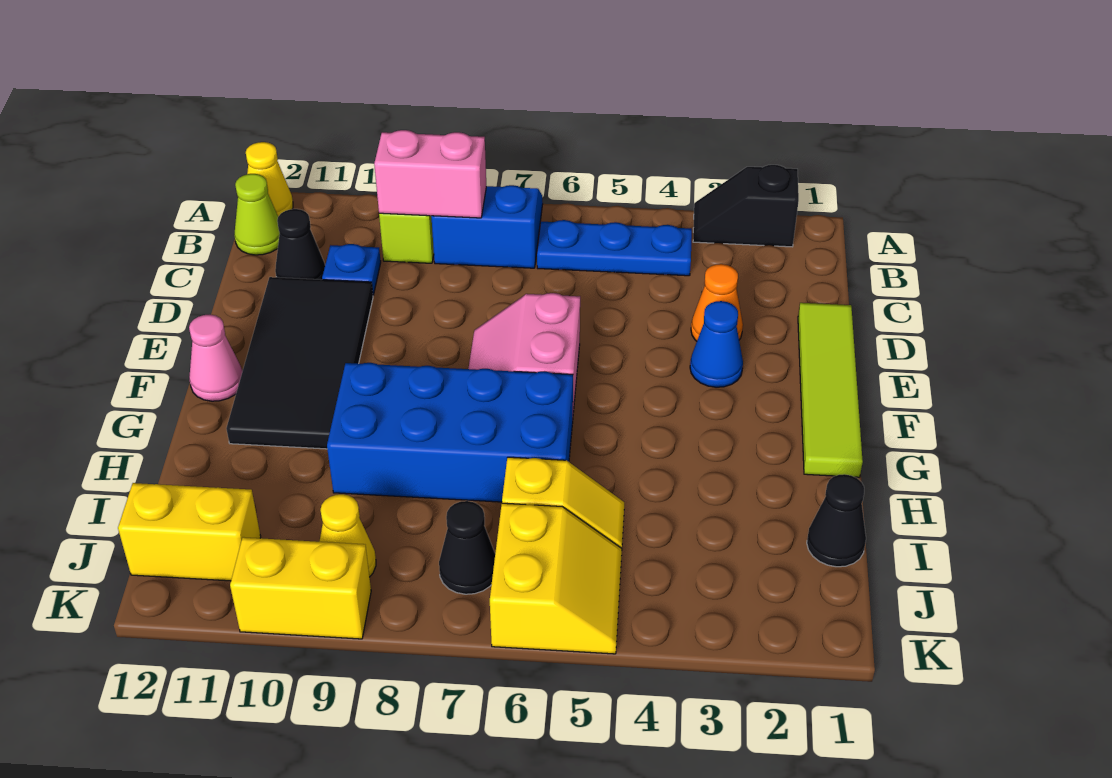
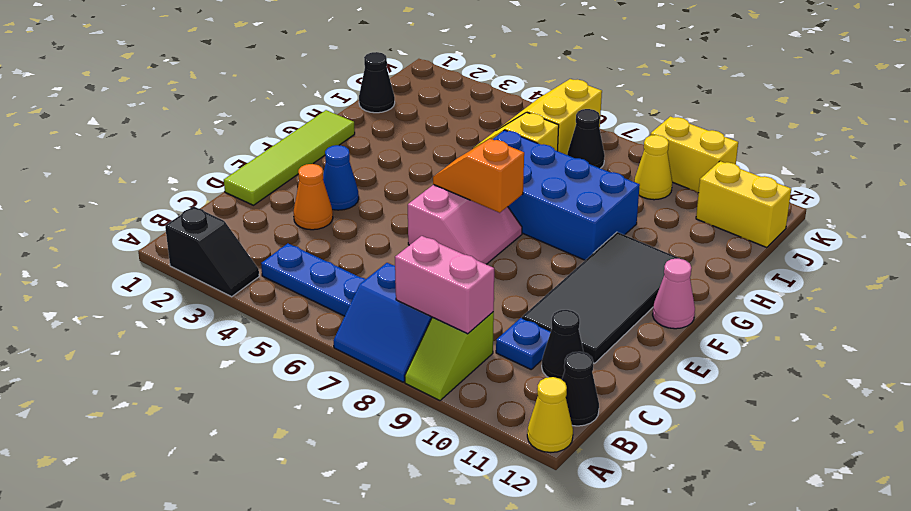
lime 1x1 cone [234,174,280,255] -> black 1x1 cone [562,352,599,426]
none -> orange 1x2 slope [433,139,524,213]

